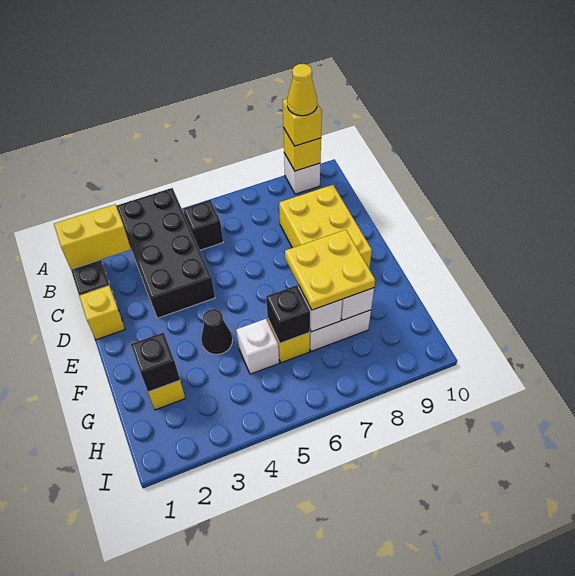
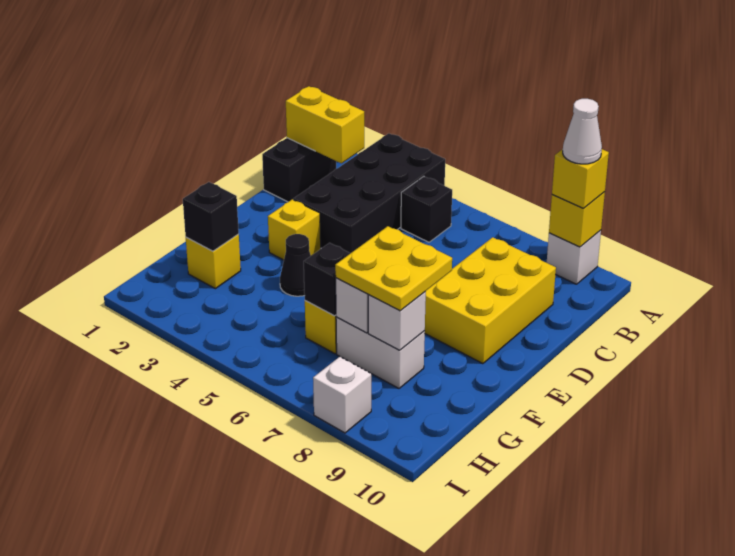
yellow 1x1 cone [287,64,317,116] -> white 1x1 cone [563,99,602,164]
yellow 1x1 brick [79,286,125,340] -> yellow 1x1 brick moved to [268,199,321,260]
white 1x1 brick [236,319,279,374] -> white 1x1 brick moved to [313,357,371,433]

